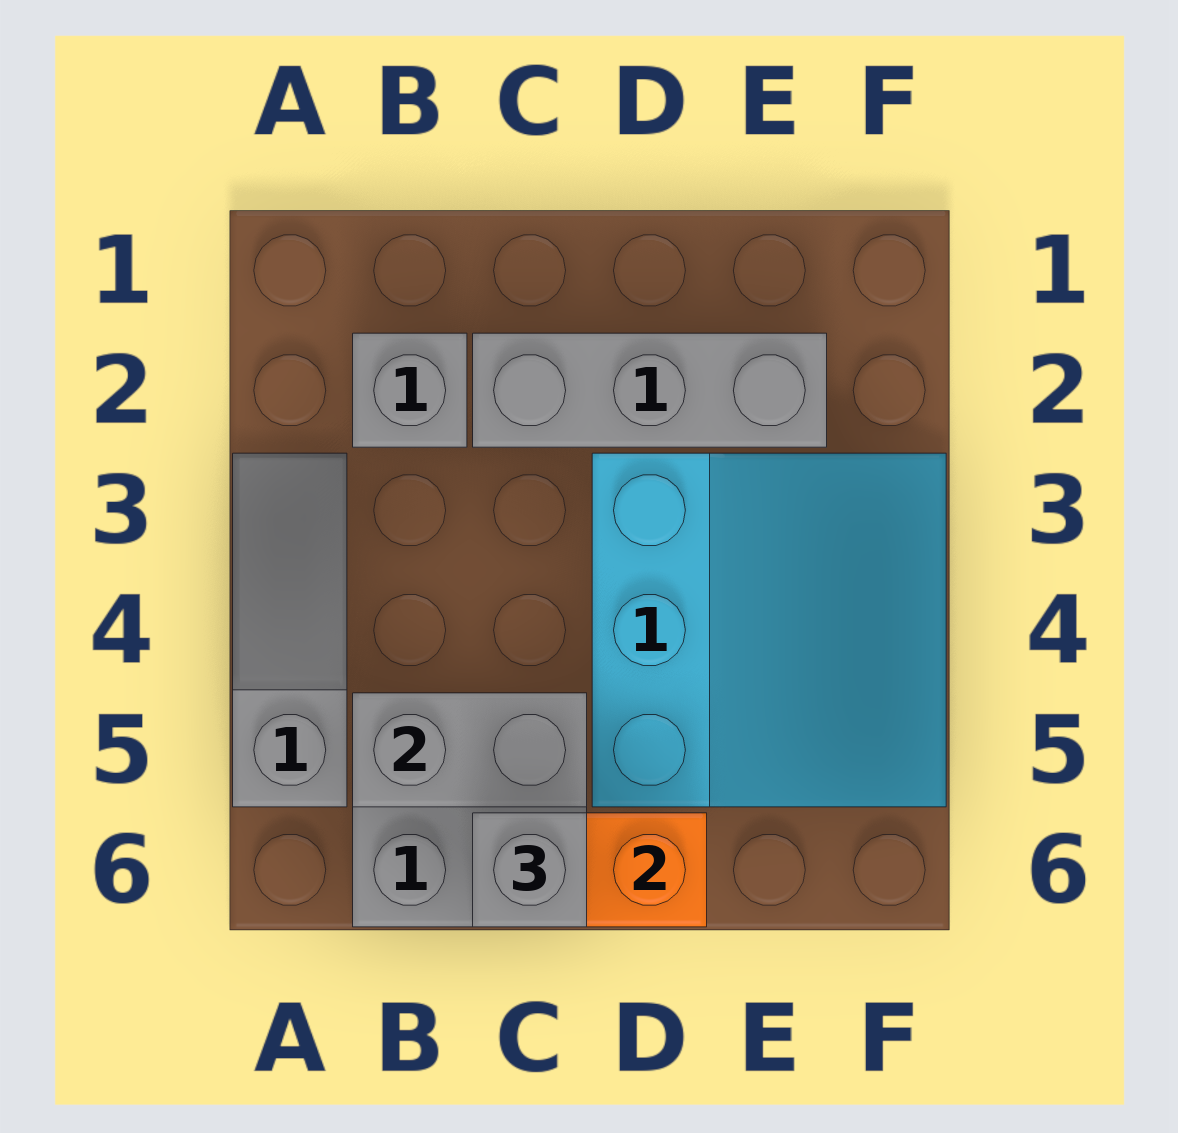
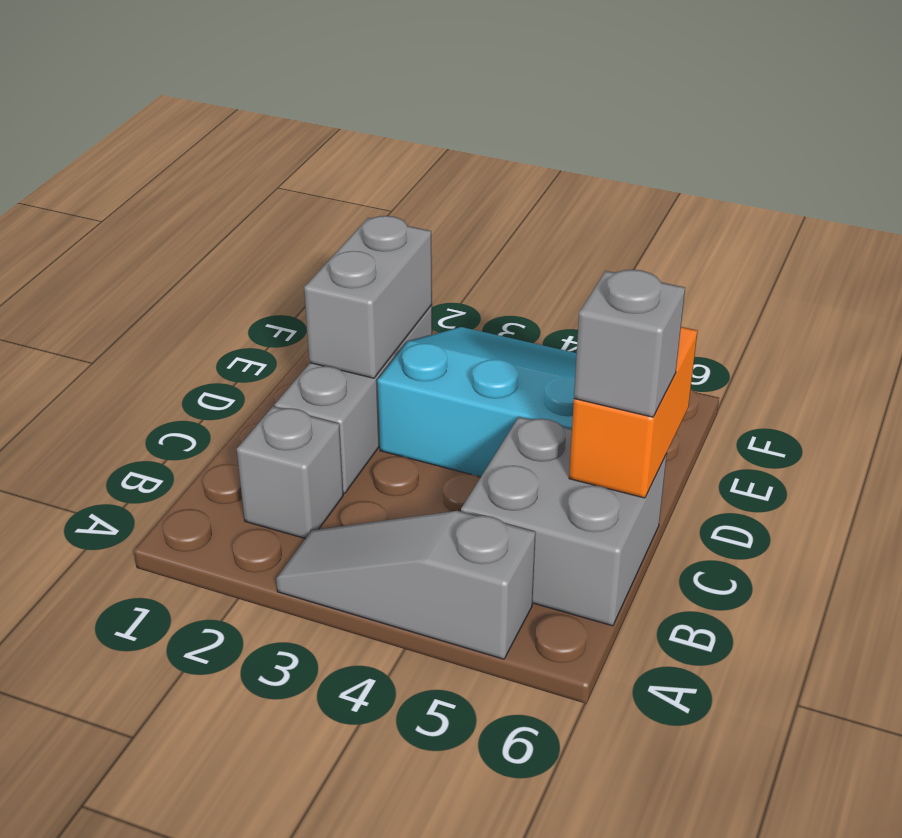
grey 1x2 brick [353,693,587,807] -> grey 1x2 brick moved to [304,216,432,378]

